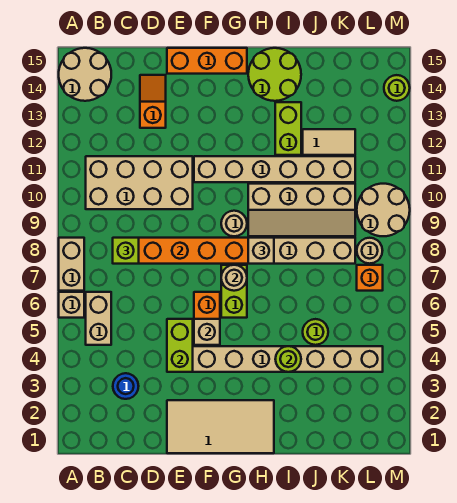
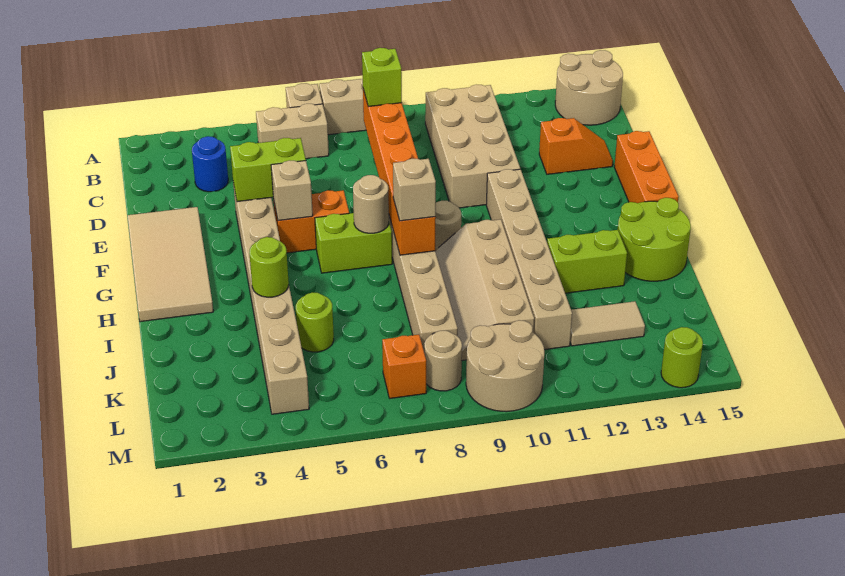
tan 1x2 tile [303,129,355,155] -> tan 1x2 tile turned to [570,301,645,346]

